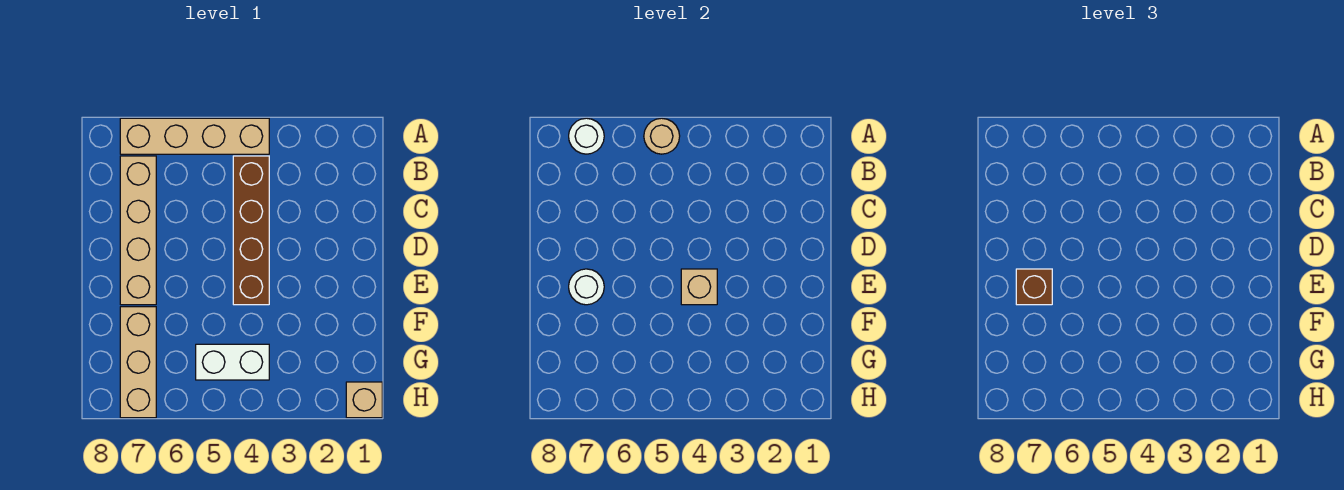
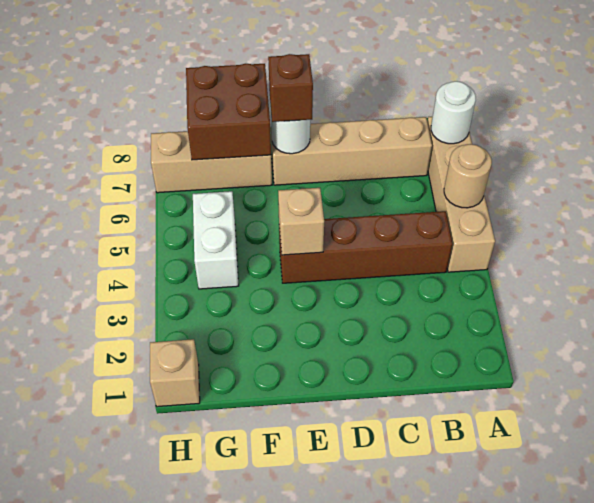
none -> brown 2x2 brick [186,64,271,160]

